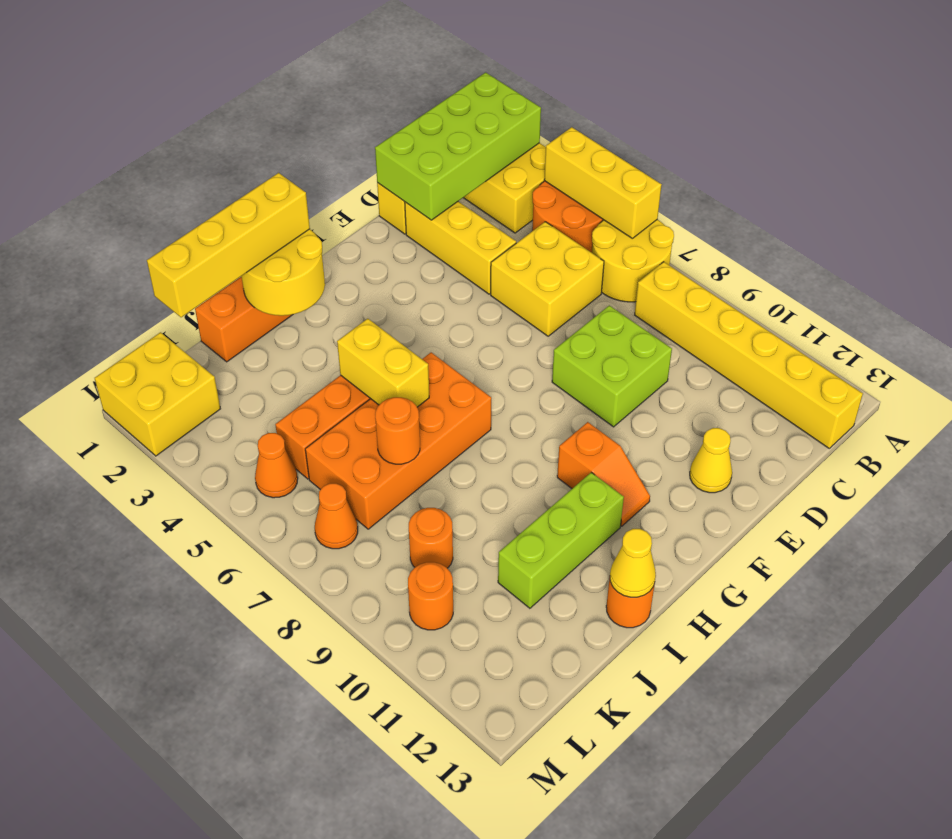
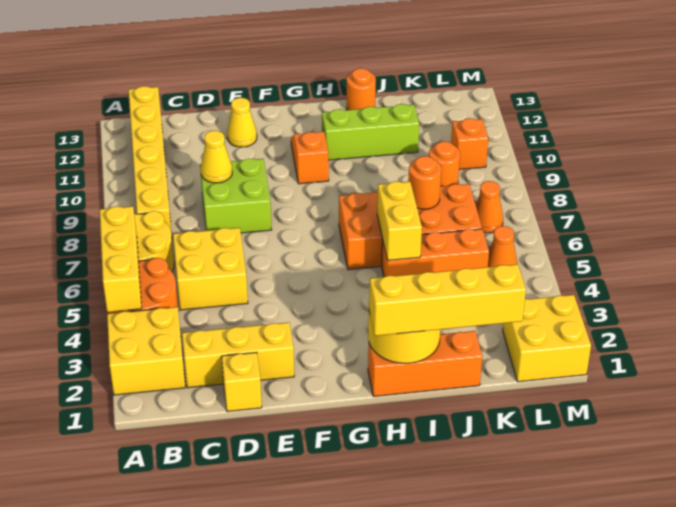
lime 2x4 brick [375,72,541,220] -> none
yellow 1x3 brick [405,201,516,294] -> yellow 1x3 brick turned to [182,322,294,388]
yellow 1x1 cone [610,529,656,597] -> yellow 1x1 cone moved to [201,131,232,183]
orange 1x1 round brick [408,562,453,630] -> orange 1x1 brick [451,118,488,170]

